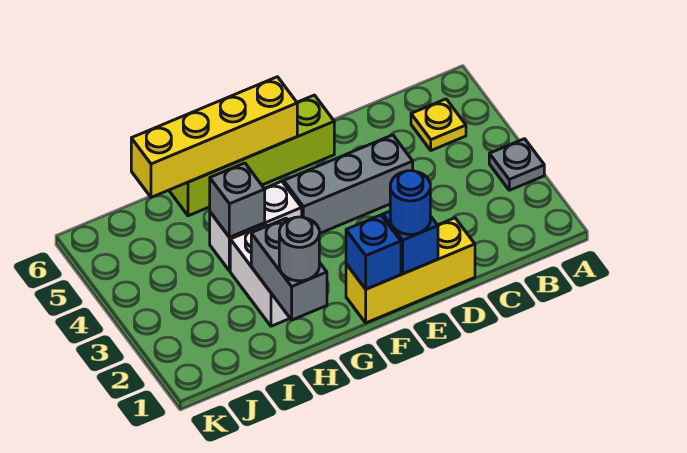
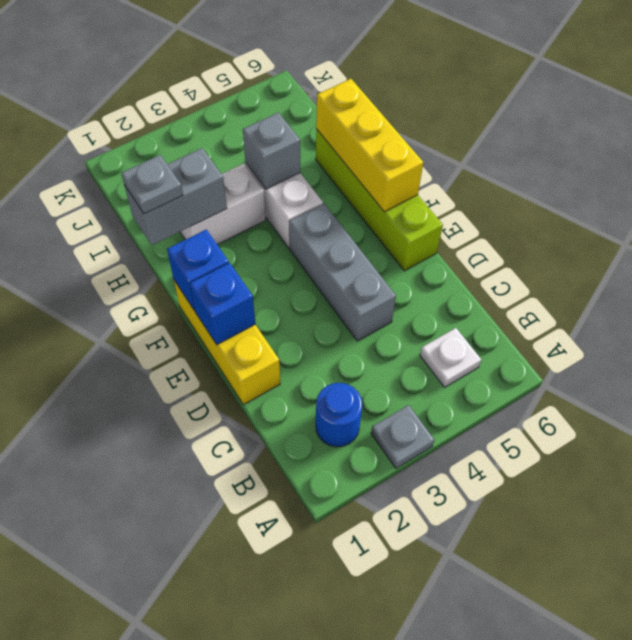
yellow 1x1 plate [411,99,466,150] -> white 1x1 plate [420,328,481,387]
blue 1x1 round brick [390,171,430,234] -> blue 1x1 round brick moved to [316,383,362,447]
yellow 1x4 brick [131,77,297,197] -> yellow 1x3 brick [316,79,423,212]
grey 1x1 round brick [279,217,319,281] -> grey 1x1 plate [121,155,183,214]

